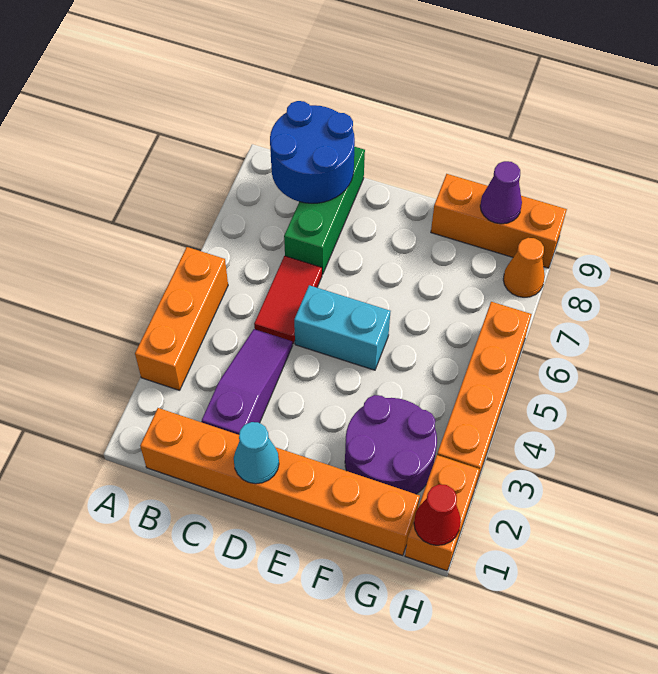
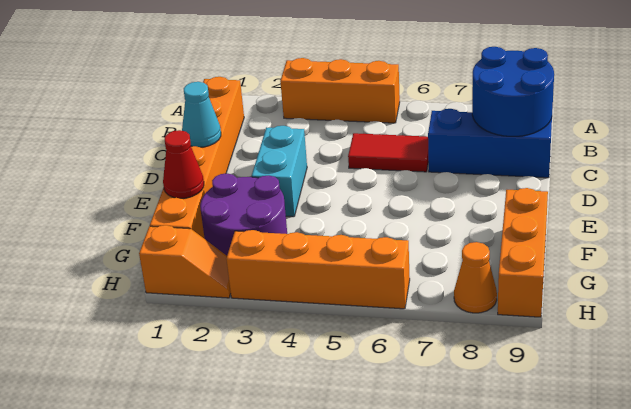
purple 1x3 slope [202,329,292,435] -> none
green 1x3 brick [284,147,365,274] -> blue 1x3 brick [428,109,552,178]
cyan 1x2 brick [294,285,390,370] -> cyan 1x2 brick moved to [252,126,307,217]
purple 1x1 cone [480,161,522,224] -> none
orange 1x2 brick [405,455,480,571] -> orange 1x2 slope [139,225,231,298]
red 1x1 cone [414,484,461,545] -> red 1x1 cone moved to [163,130,204,198]

